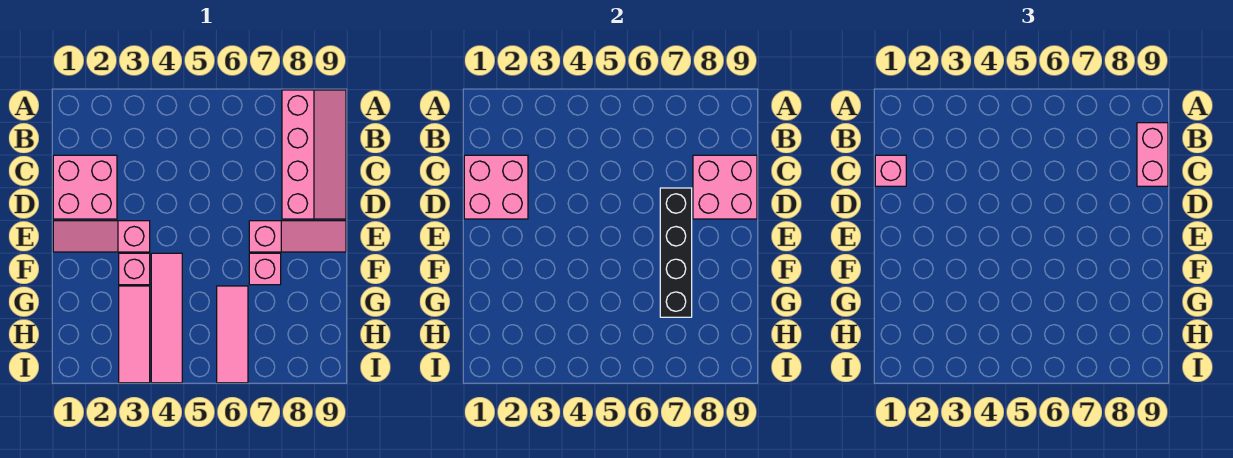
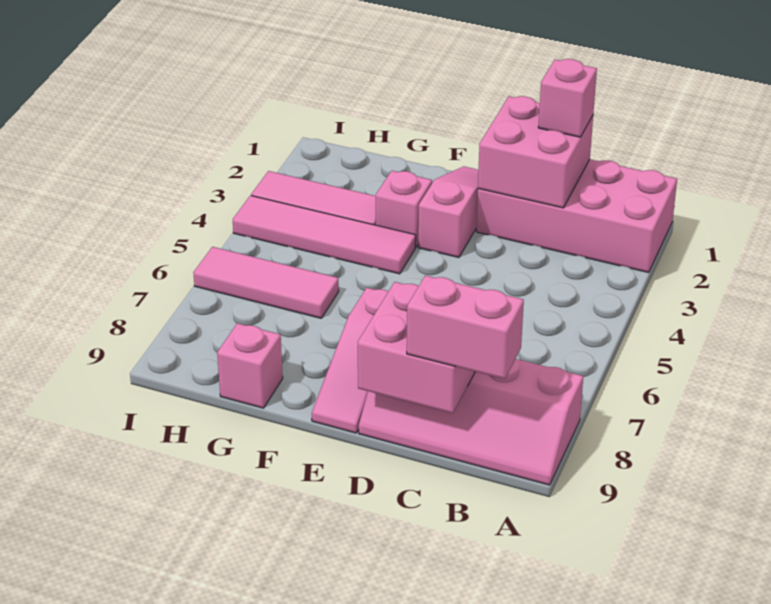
pink 2x2 brick [53,155,117,219] -> pink 2x4 brick [476,159,677,272]
black 1x4 brick [660,188,692,317] -> none
pink 1x1 brick [249,253,281,285] -> pink 1x1 brick moved to [217,323,283,408]

